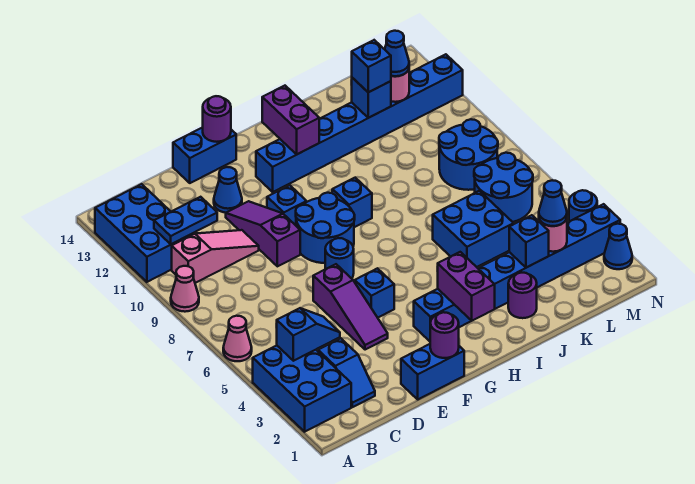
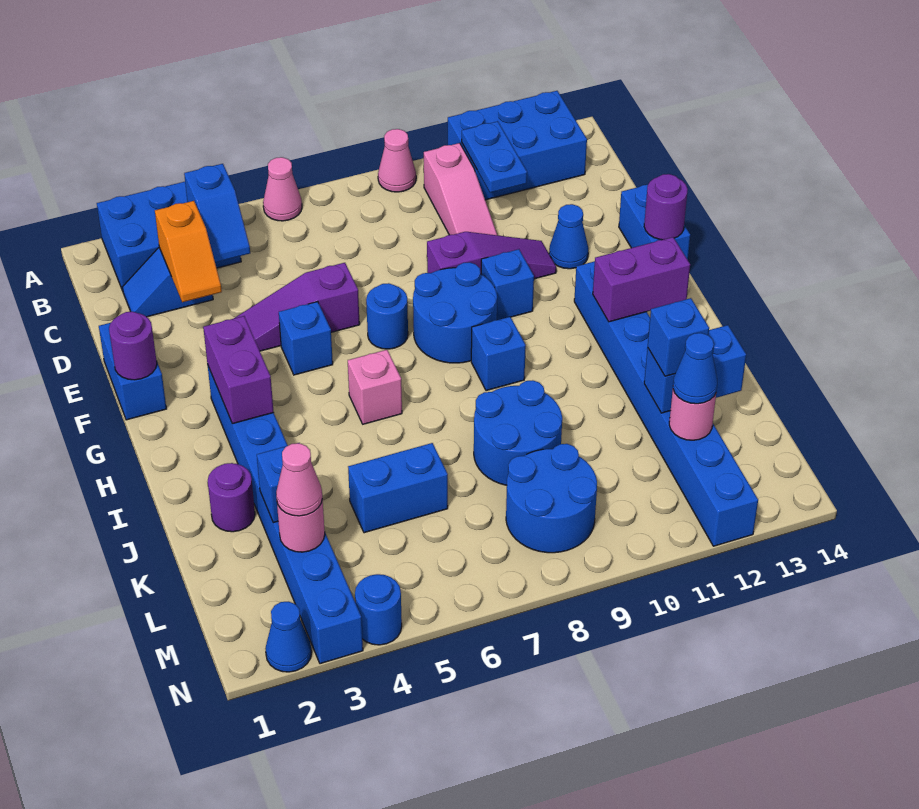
none -> orange 1x2 slope [155,201,222,302]
purple 1x2 brick [437,252,495,321] -> purple 1x2 brick turned to [203,316,274,424]
none -> pink 1x1 brick [348,350,402,424]
blue 2x2 brick [433,191,514,267] -> blue 1x2 brick [348,443,448,533]
blue 1x1 brick [352,78,391,118] -> blue 1x2 brick [644,325,746,413]
blue 1x1 cone [539,180,567,226] -> pink 1x1 cone [276,443,322,516]
blue 2x2 round brick [474,153,533,222] -> blue 2x2 round brick moved to [474,380,562,485]

